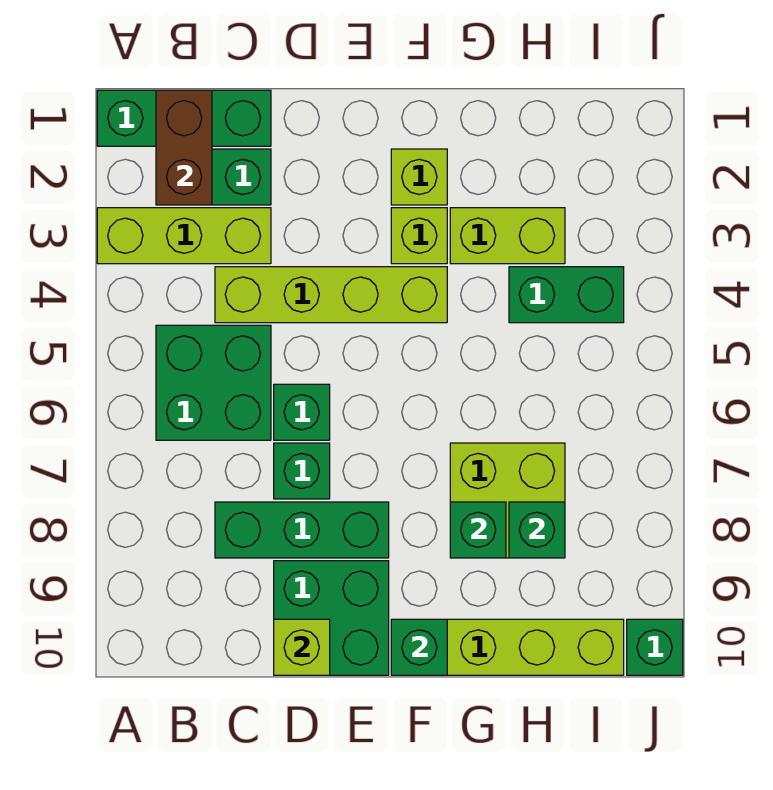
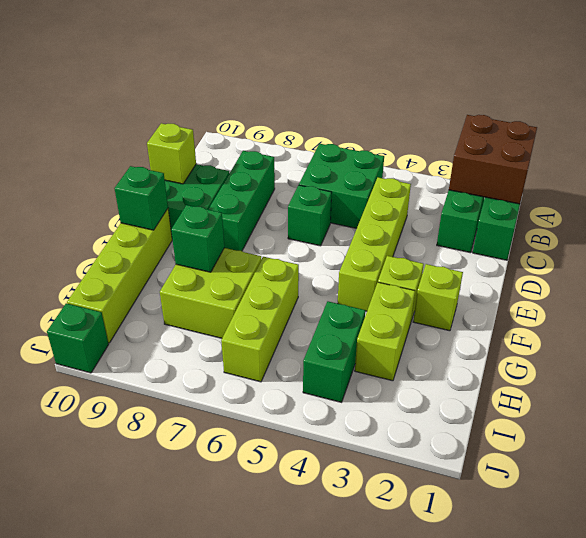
lime 1x3 brick [97,208,271,264] -> lime 1x3 brick moved to [221,257,299,382]
brown 1x2 brick [156,90,212,205] -> brown 2x2 brick [449,115,537,204]
green 1x1 brick [274,443,330,499] -> none
green 1x1 brick [509,502,565,558] -> none

